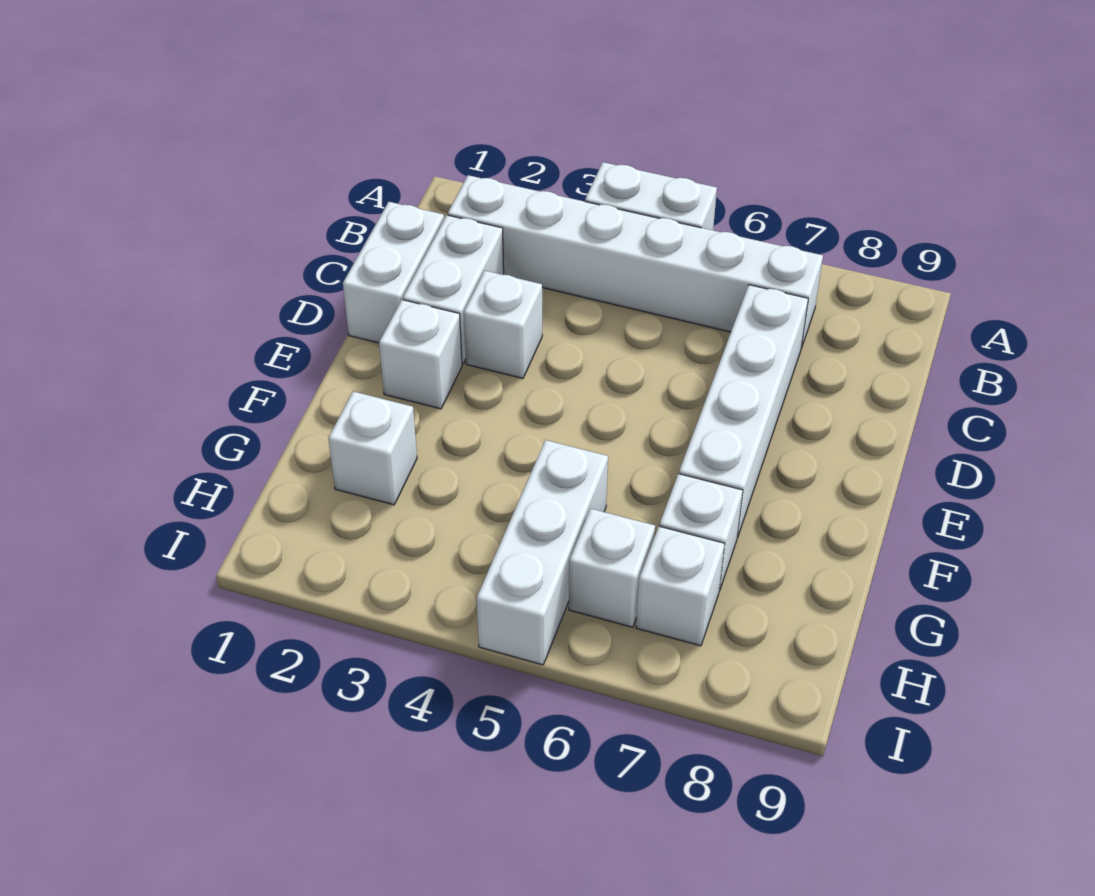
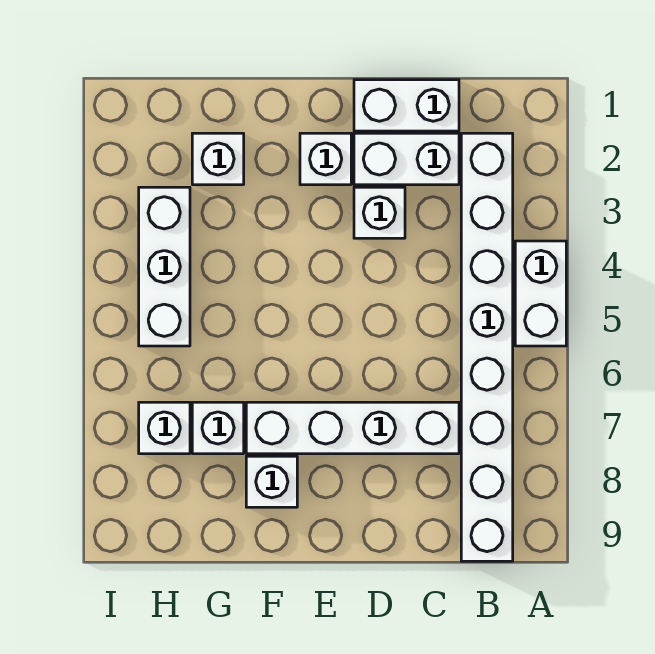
white 1x6 brick [448,175,823,348] -> white 1x8 brick [461,133,513,561]
white 1x3 brick [477,440,608,665] -> white 1x3 brick turned to [139,187,190,346]
white 1x1 brick [569,509,655,627] -> white 1x1 brick moved to [246,456,297,507]

